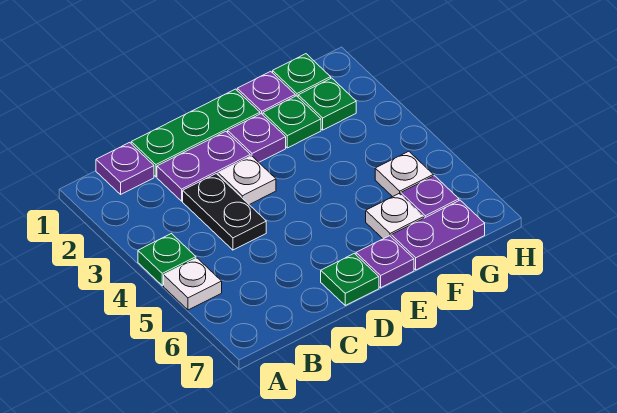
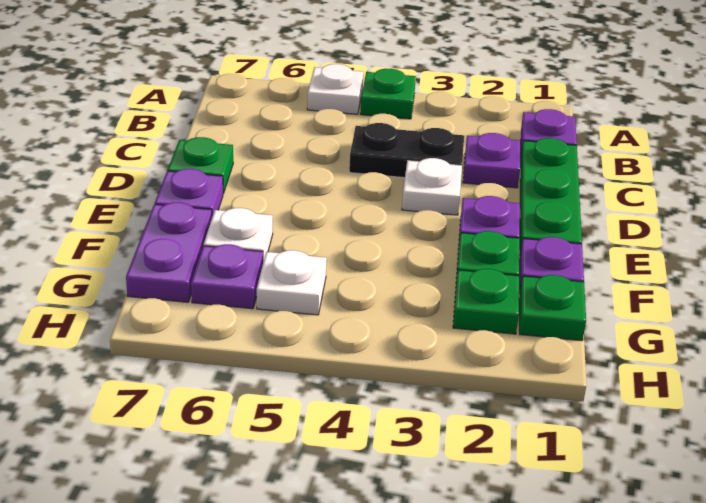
purple 1x2 plate [157,131,250,201] -> purple 1x1 plate [463,133,520,188]

